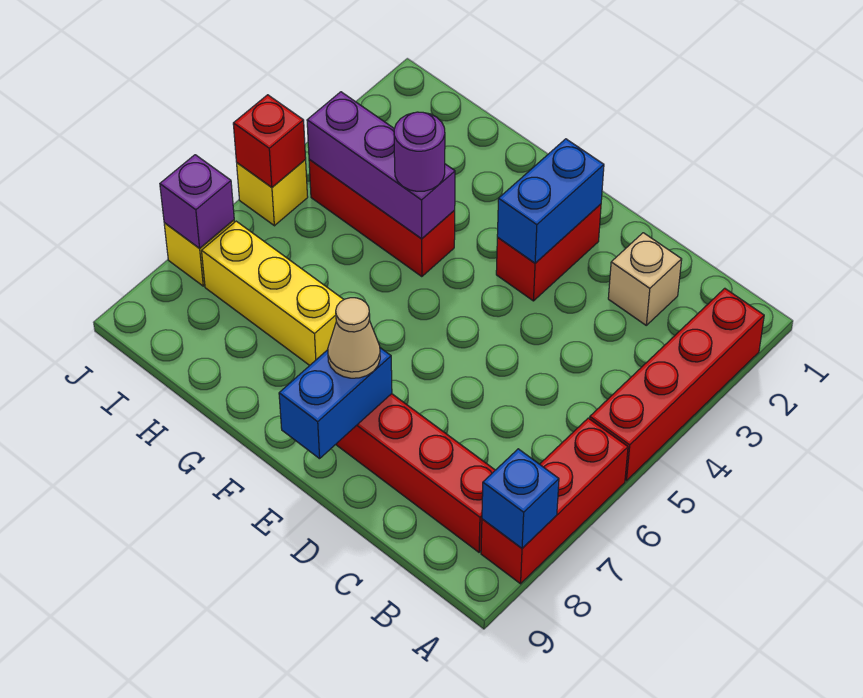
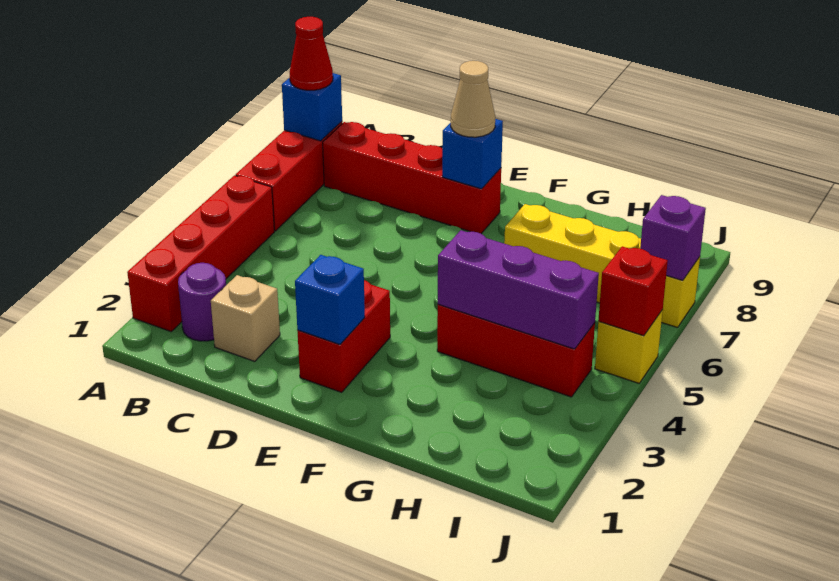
none -> red 1x1 cone [290,17,333,90]
blue 1x2 brick [497,139,604,263] -> blue 1x1 brick [295,255,365,345]
blue 1x2 brick [279,348,392,459] -> blue 1x1 brick [442,119,503,189]
purple 1x1 round brick [394,112,445,191] -> purple 1x1 round brick moved to [178,263,226,341]

